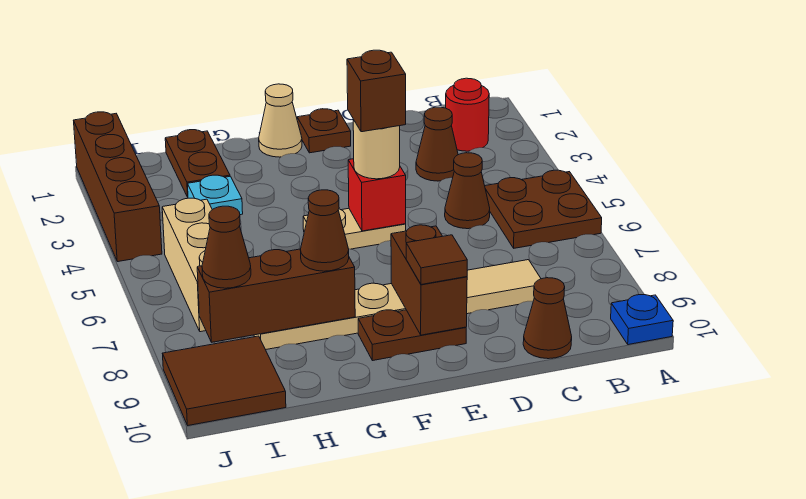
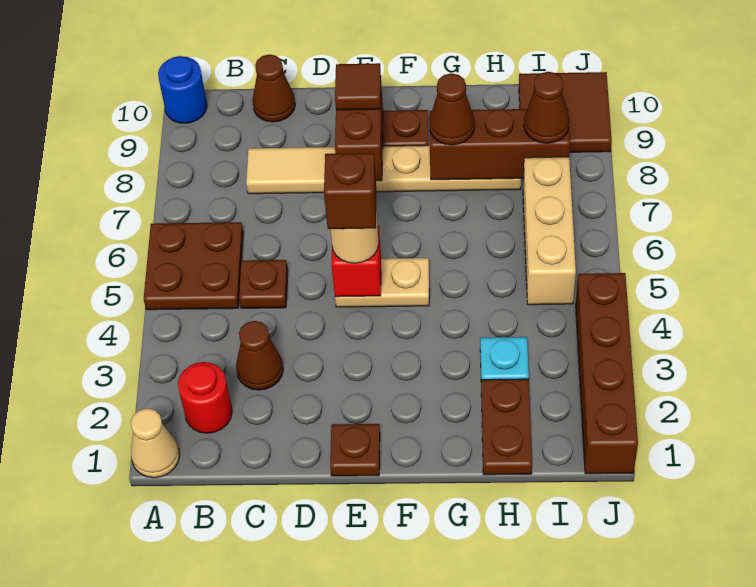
blue 1x1 plate [611,295,673,345] -> blue 1x1 round brick [158,56,207,123]
brown 1x1 cone [445,153,490,229] -> brown 1x1 plate [239,260,288,308]
tan 1x1 cone [259,84,302,157] -> tan 1x1 cone moved to [131,408,180,478]

